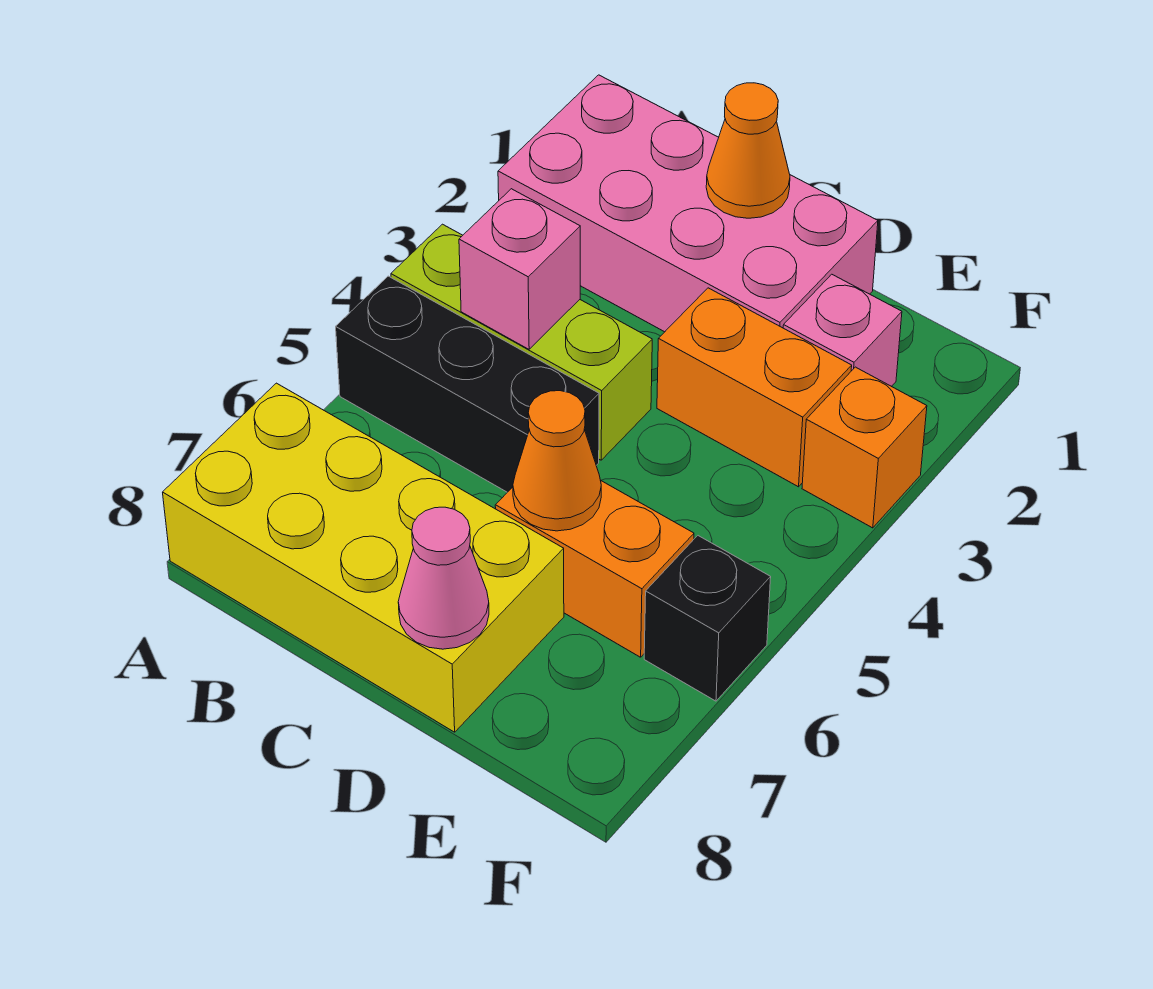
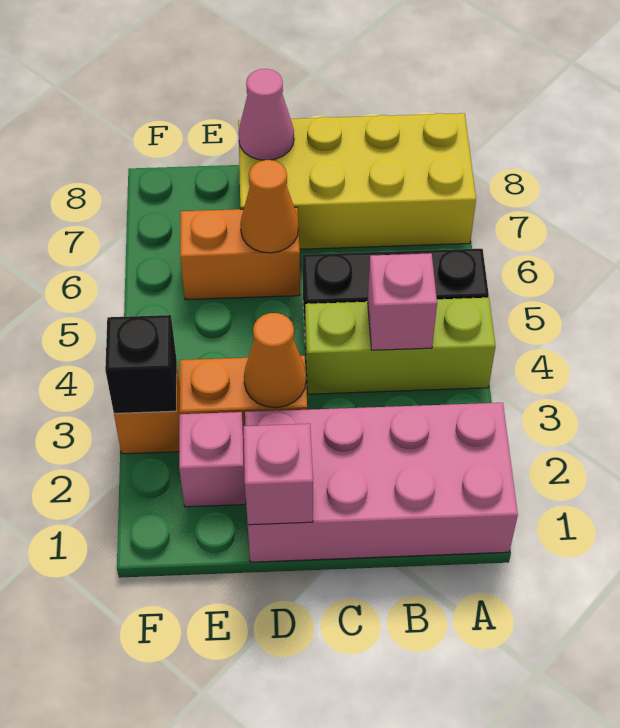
orange 1x1 cone [706,83,790,218] -> orange 1x1 cone moved to [244,313,306,408]
none -> pink 1x1 brick [244,424,313,525]
black 1x1 brick [644,536,771,701] -> black 1x1 brick moved to [105,315,177,413]

